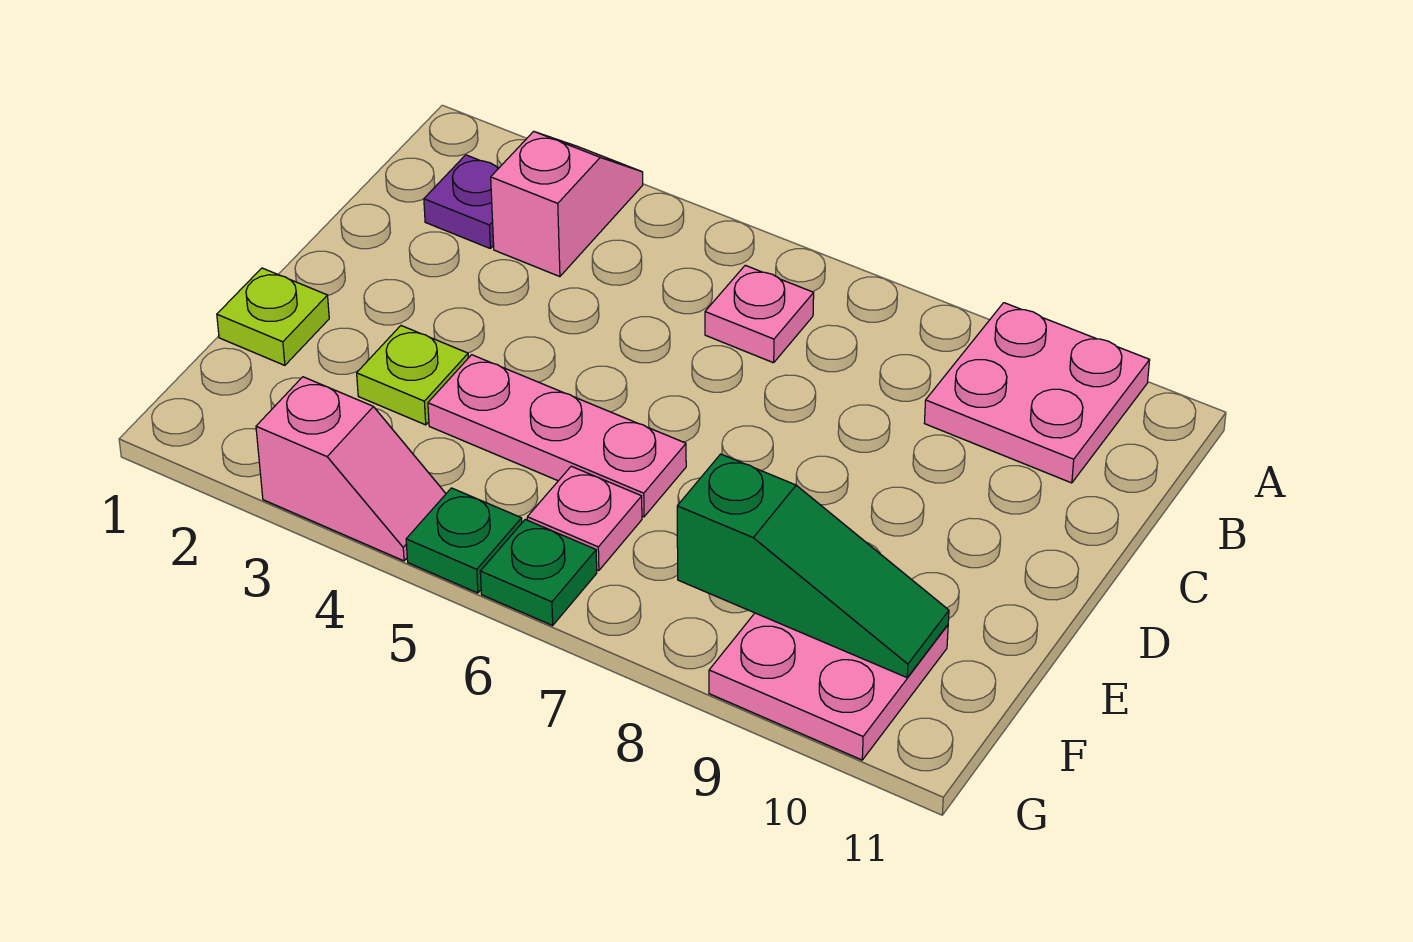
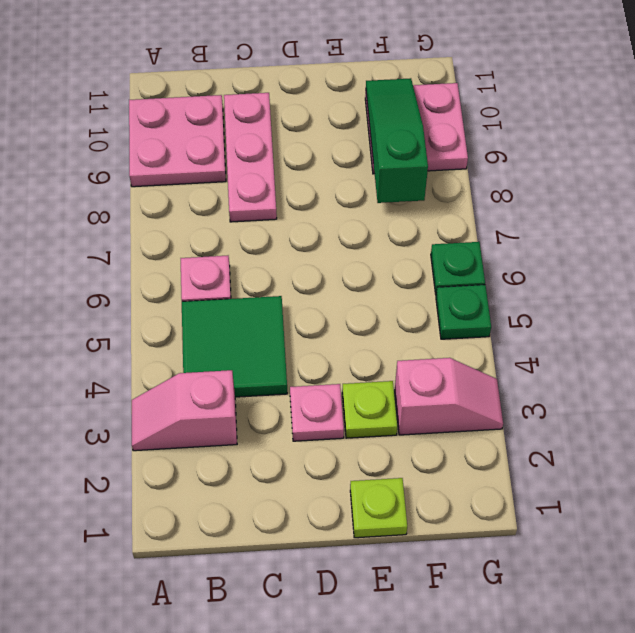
purple 1x1 plate [424,155,499,248] -> none
none -> green 2x2 tile [182,296,287,397]
pink 1x3 plate [428,355,686,517] -> pink 1x3 plate moved to [224,93,277,222]
pink 1x1 plate [527,466,642,571] -> pink 1x1 plate moved to [290,384,344,441]
pink 1x2 slope [256,377,446,561] -> pink 1x2 slope turned to [395,358,503,435]

